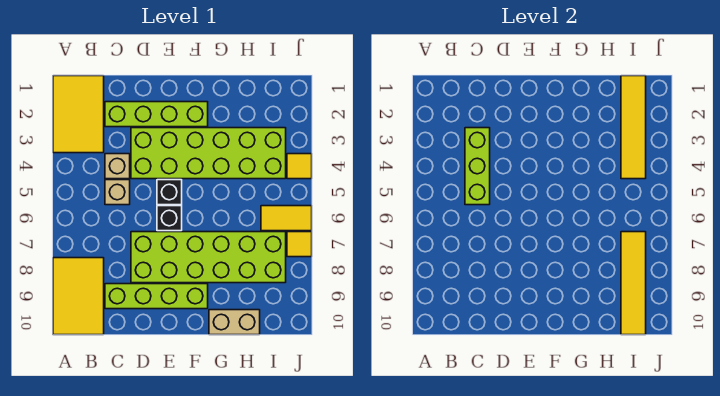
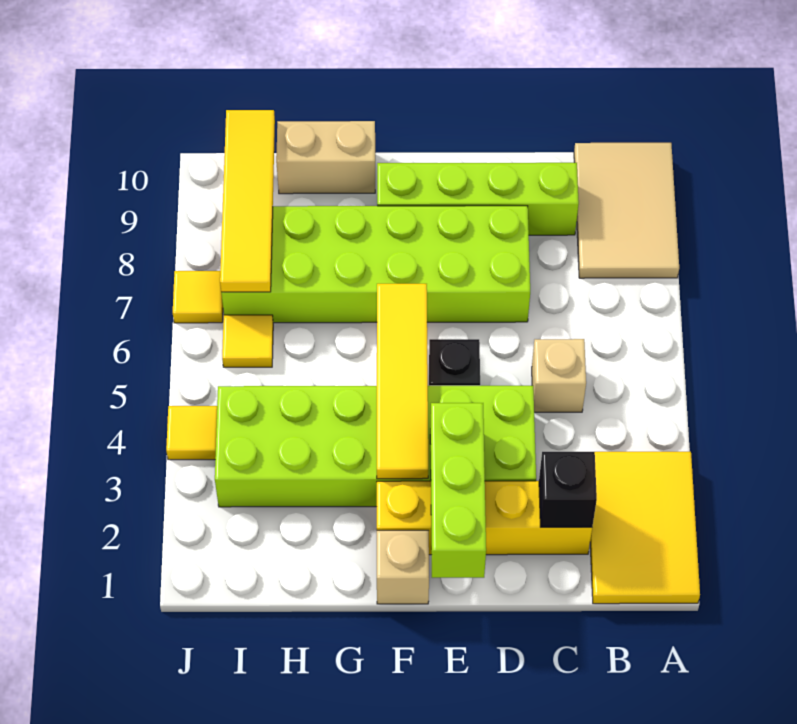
yellow 2x3 tile [53,258,104,335] -> tan 2x3 tile [574,143,679,278]
lime 1x4 brick [105,102,208,127] -> yellow 1x4 brick [377,481,592,555]
lime 1x3 brick [465,128,490,205] -> lime 1x3 brick moved to [430,403,486,578]
tan 1x1 brick [105,154,130,179] -> tan 1x1 brick moved to [377,530,429,604]
black 1x1 brick [157,206,182,231] -> black 1x1 brick moved to [539,452,597,527]
yellow 1x4 tile [621,76,646,179] -> yellow 1x4 tile moved to [377,284,428,479]
yellow 1x2 tile [261,206,312,231] -> yellow 1x1 tile [222,315,273,367]

